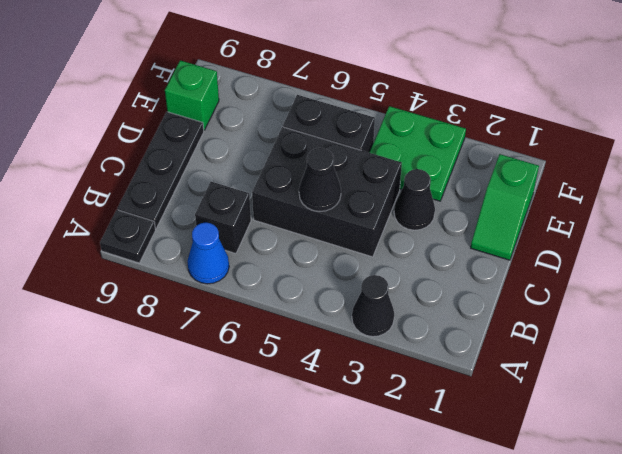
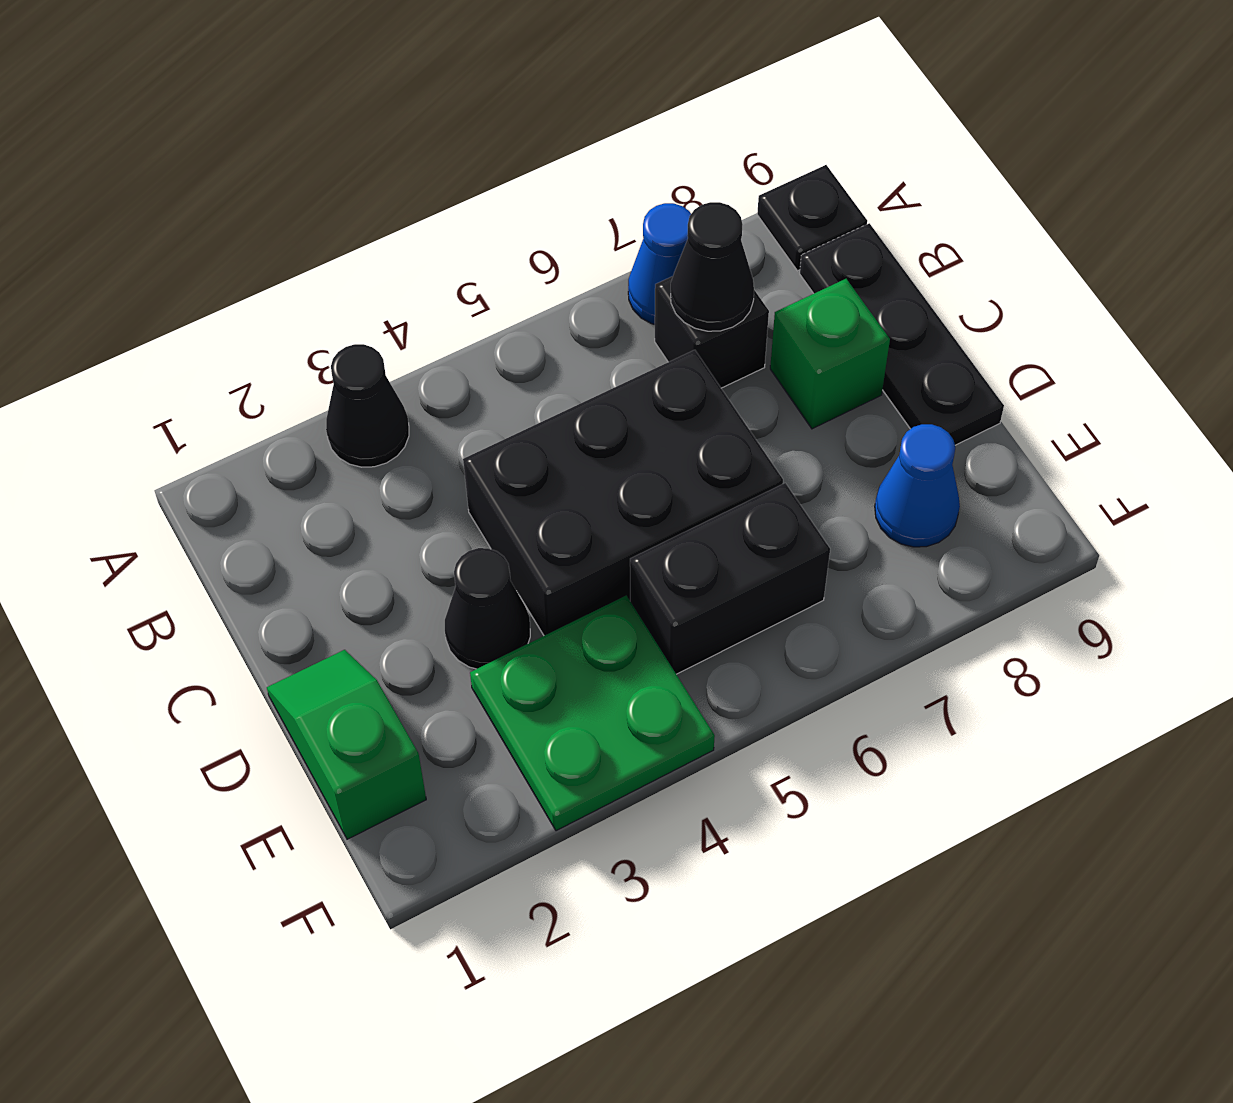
black 1x1 cone [299,148,341,212] -> black 1x1 cone moved to [671,202,754,331]
none -> blue 1x1 cone [875,424,960,547]
green 1x1 brick [165,60,219,130] -> green 1x1 brick moved to [770,279,890,429]

